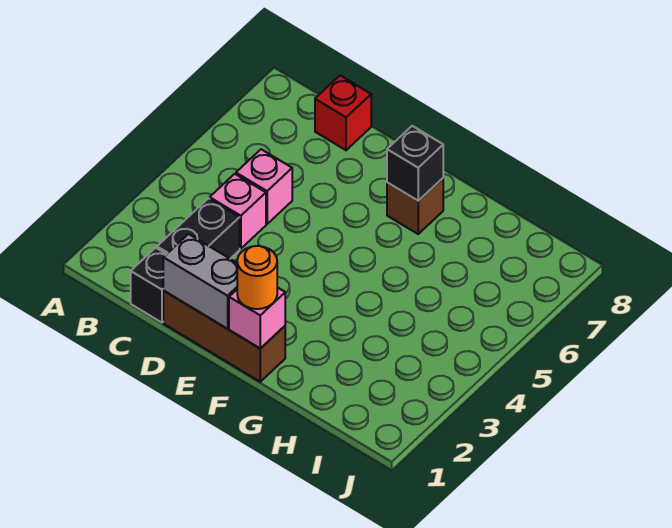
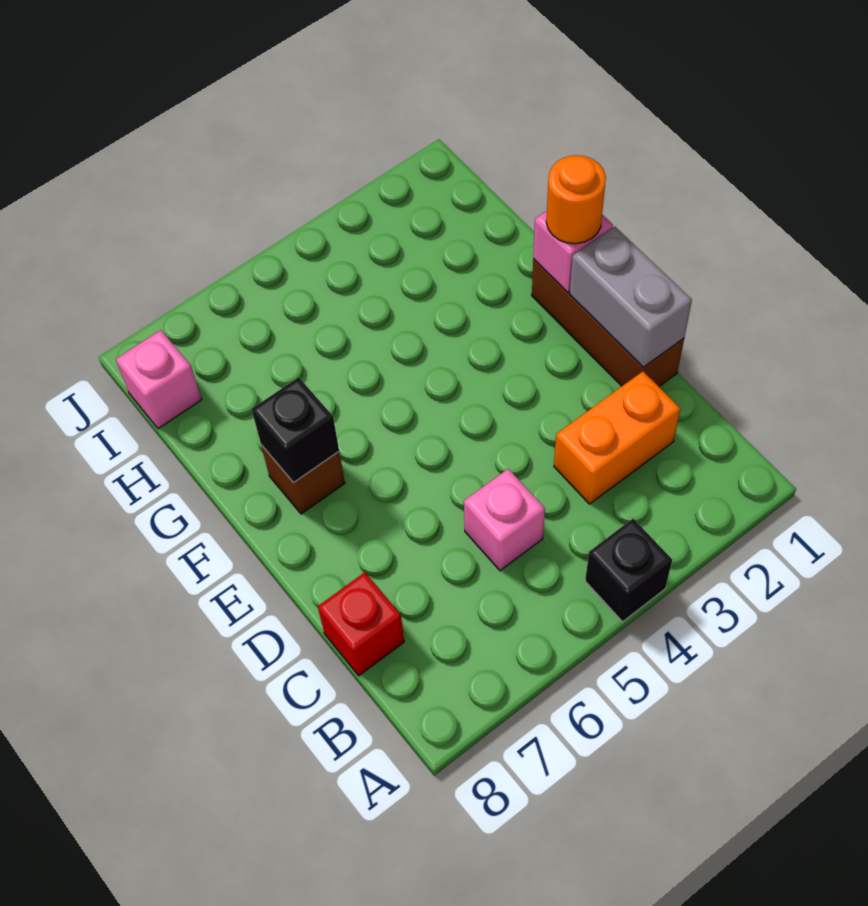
black 1x1 brick [131,248,166,323] -> black 1x1 brick moved to [585,519,672,621]
black 1x2 brick [157,198,240,259] -> orange 1x2 brick [554,372,680,504]
pink 1x1 brick [210,174,266,249] -> pink 1x1 brick moved to [116,330,202,429]

